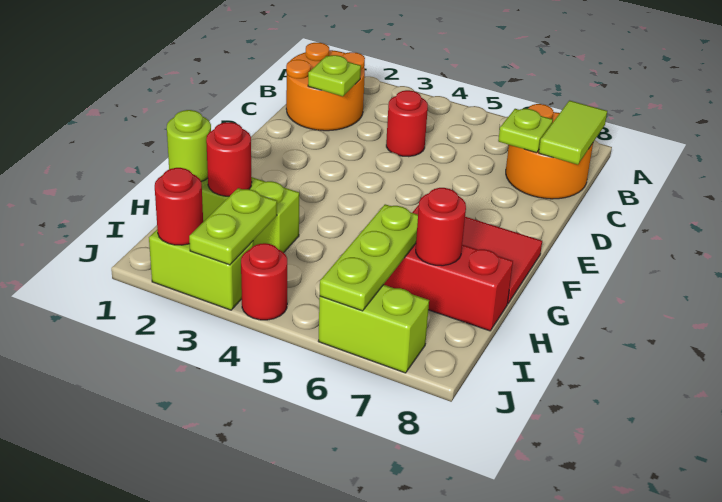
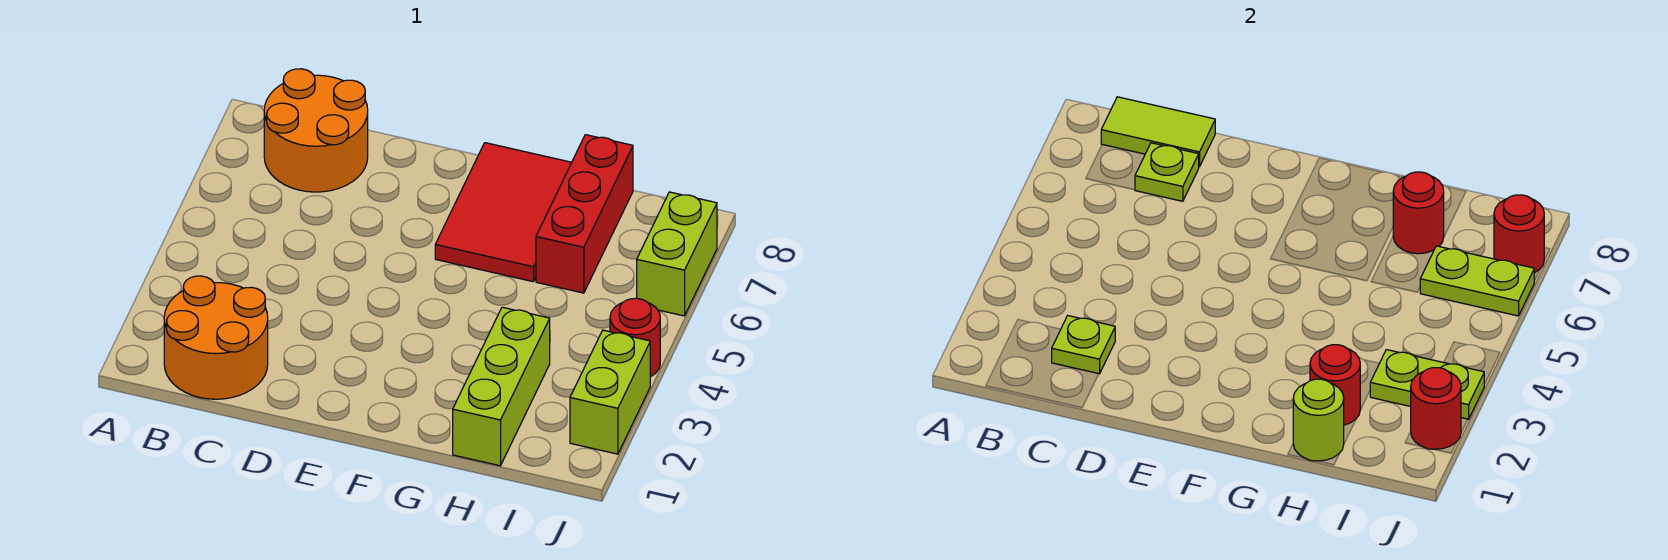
red 1x1 round brick [386,90,428,157] -> red 1x1 round brick moved to [1494,195,1544,273]
lime 1x3 plate [320,204,418,311] -> lime 1x2 plate [1420,246,1534,316]

